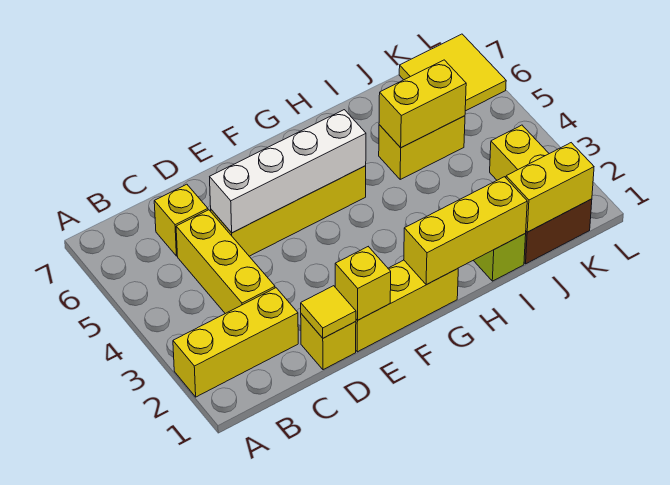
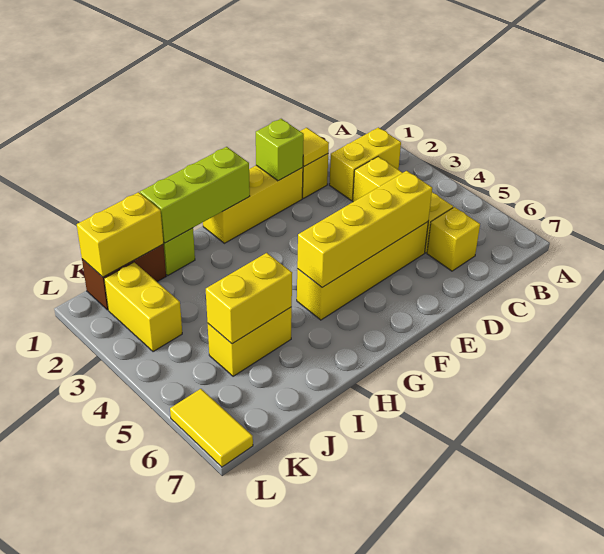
yellow 1x3 brick [173,288,298,397] -> yellow 1x2 brick [329,127,401,201]
white 1x4 brick [210,110,366,233] -> yellow 1x4 brick [297,171,432,287]
yellow 1x1 brick [335,247,391,320] -> lime 1x1 brick [256,119,304,181]
yellow 1x3 brick [404,177,527,285] -> lime 1x3 brick [140,147,250,243]
yellow 2x2 tile [399,34,506,111] -> yellow 1x2 tile [170,389,253,467]

